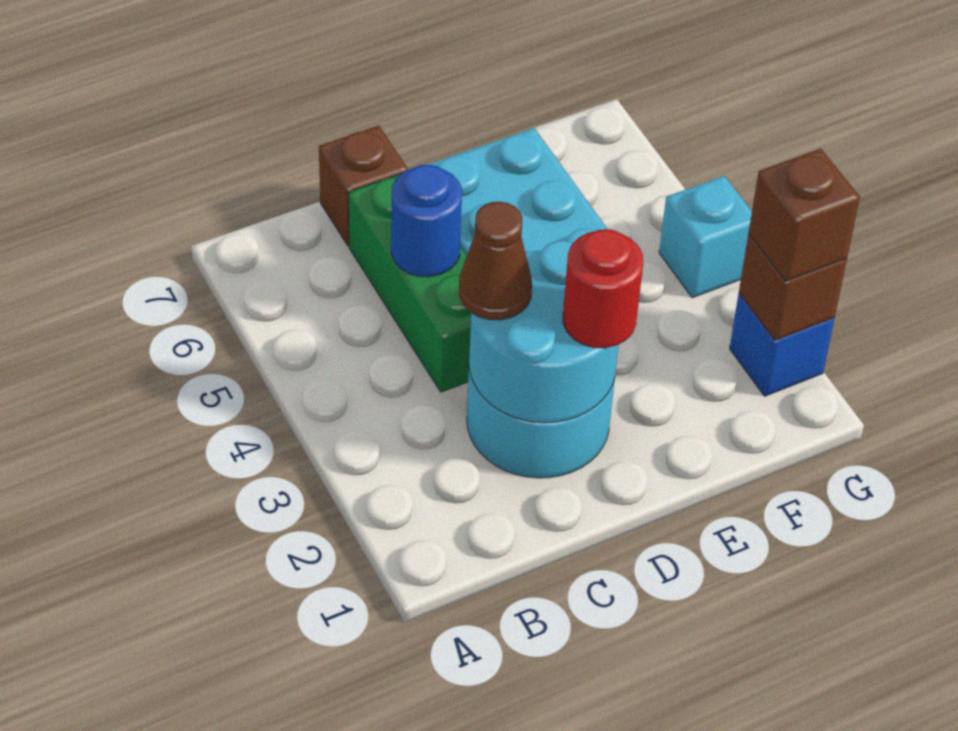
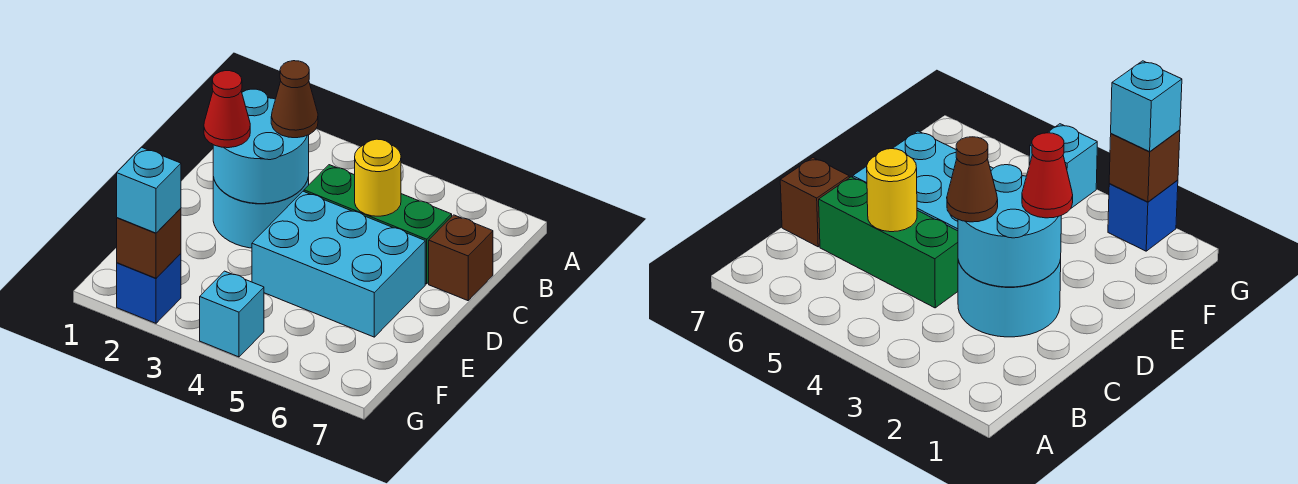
blue 1x1 round brick [391,165,462,277] -> yellow 1x1 round brick [355,139,401,216]
red 1x1 round brick [563,229,643,348] -> red 1x1 cone [204,71,250,148]
brown 1x1 brick [749,149,860,281] -> cyan 1x1 brick [117,147,181,233]

